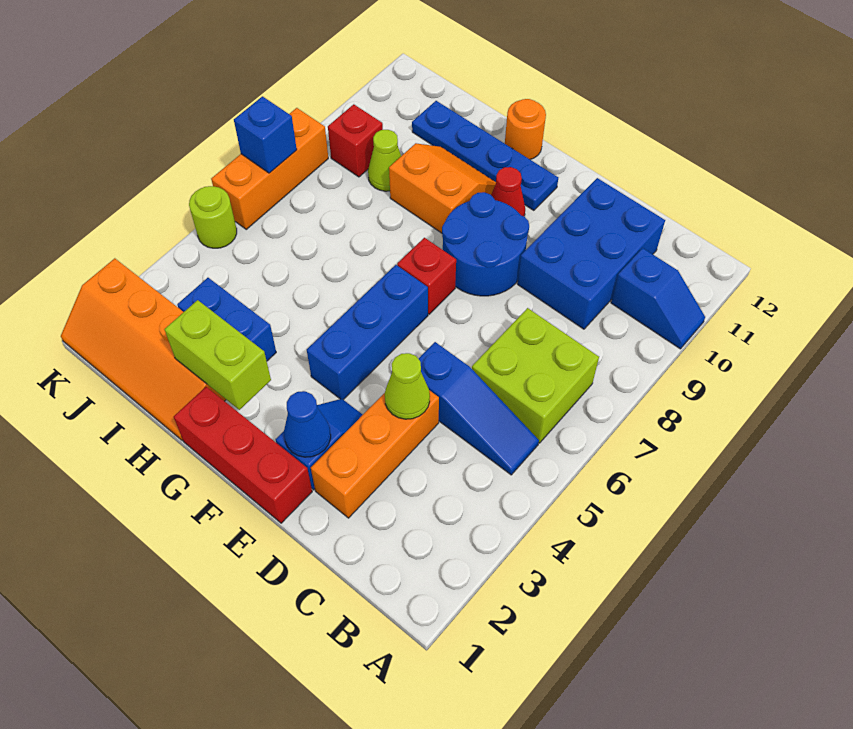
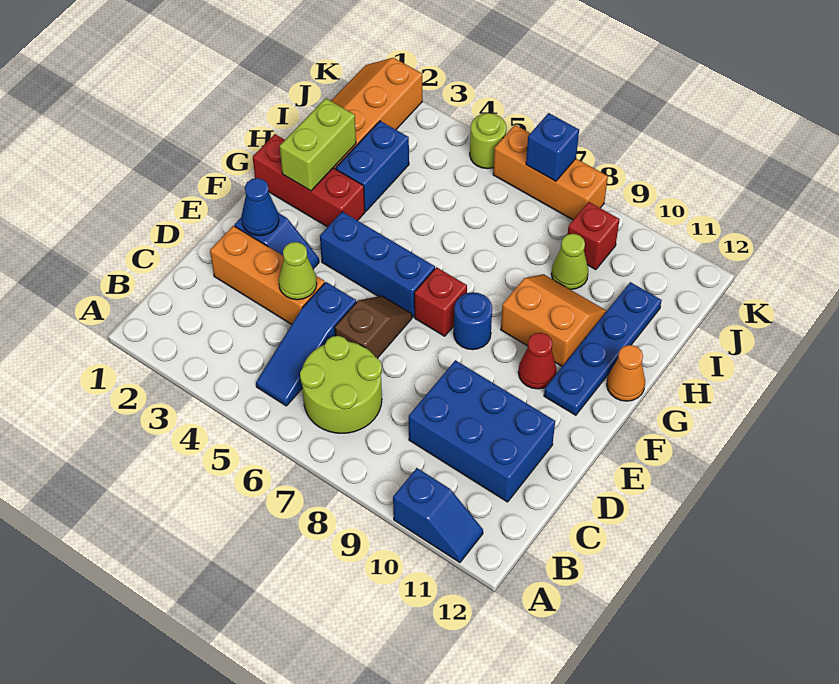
blue 1x2 slope [611,248,705,349] -> blue 1x2 slope turned to [393,468,483,563]
lime 2x2 brick [472,308,599,443] -> lime 2x2 round brick [300,336,382,433]
none -> brown 1x2 slope [335,296,412,358]
red 1x3 brick [174,387,312,523] -> red 1x3 brick turned to [253,134,365,227]
blue 2x2 round brick [442,192,529,296] -> blue 1x1 round brick [454,292,492,350]
orange 2x2 slope [389,143,496,233] -> orange 2x2 slope turned to [501,274,607,366]
orange 1x1 round brick [505,99,546,159] -> orange 1x1 cone [607,345,645,401]

